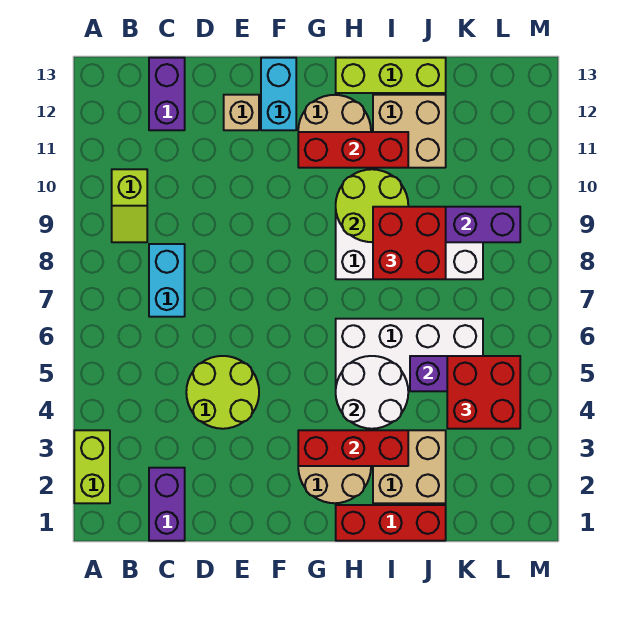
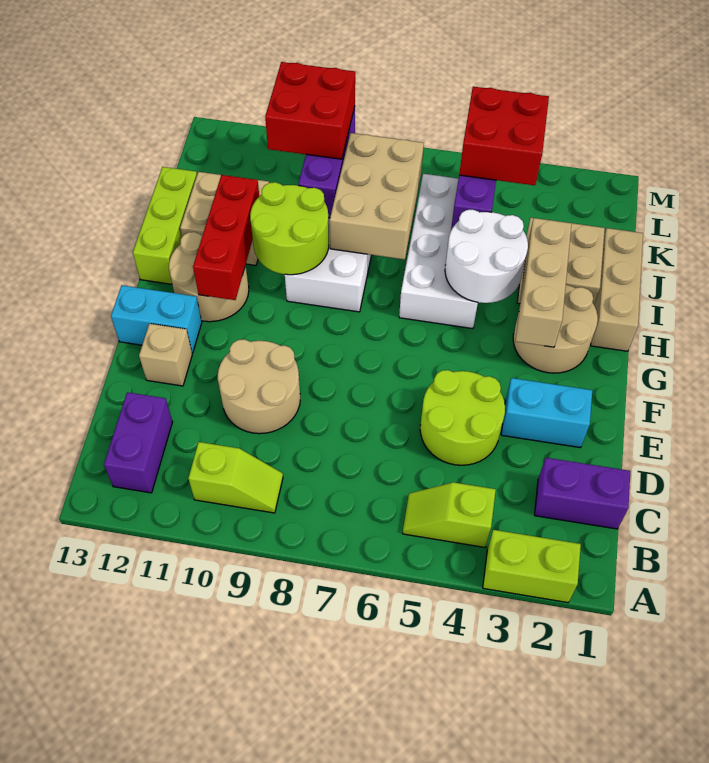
none -> lime 1x2 slope [403,482,496,547]
cyan 1x2 brick [149,244,185,317] -> cyan 1x2 brick moved to [501,378,592,448]
purple 1x2 brick [149,58,185,130] -> purple 1x2 brick turned to [104,392,172,493]
none -> tan 2x2 round brick [218,339,300,434]
red 1x3 brick [298,430,408,466] -> tan 1x3 brick [516,218,572,347]
red 1x3 brick [336,505,446,541] -> tan 1x3 brick [591,228,643,351]
none -> tan 2x3 brick [330,133,424,260]
red 2x2 brick [373,207,446,279] -> red 2x2 brick moved to [265,62,355,159]

